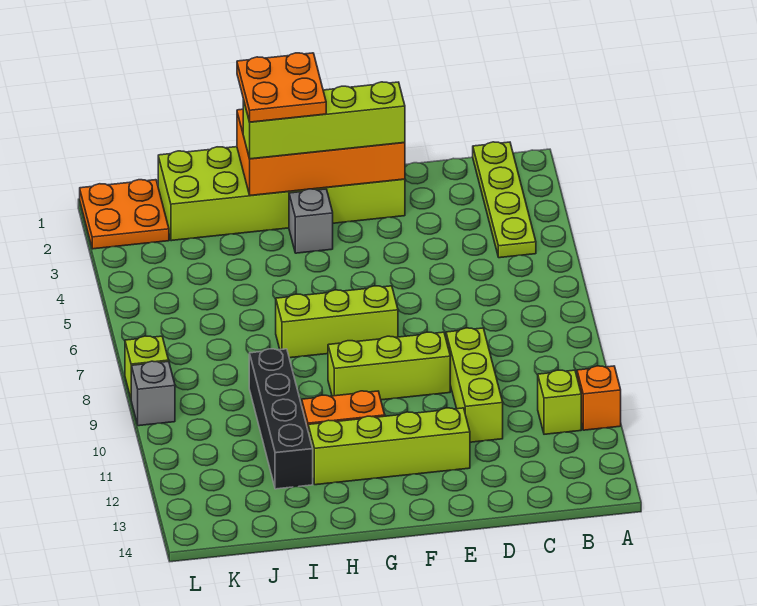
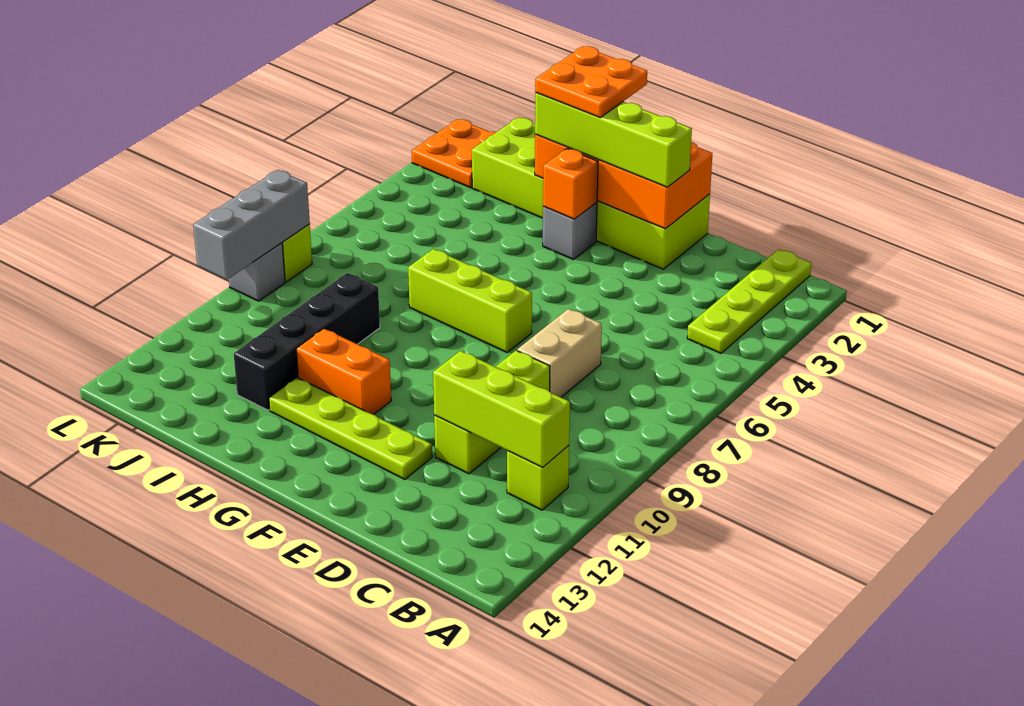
orange 1x1 brick [577,366,621,430] -> orange 1x1 brick moved to [543,149,598,219]
none -> tan 1x2 brick [517,309,602,397]
lime 1x3 brick [328,332,450,400] -> lime 1x3 brick moved to [433,351,570,468]
lime 1x4 brick [308,408,470,485] -> lime 1x4 plate [269,377,432,479]
none -> grey 1x3 brick [193,170,310,280]

